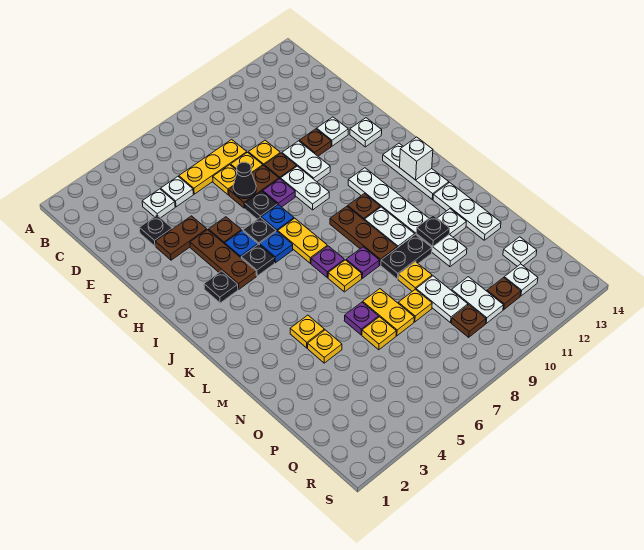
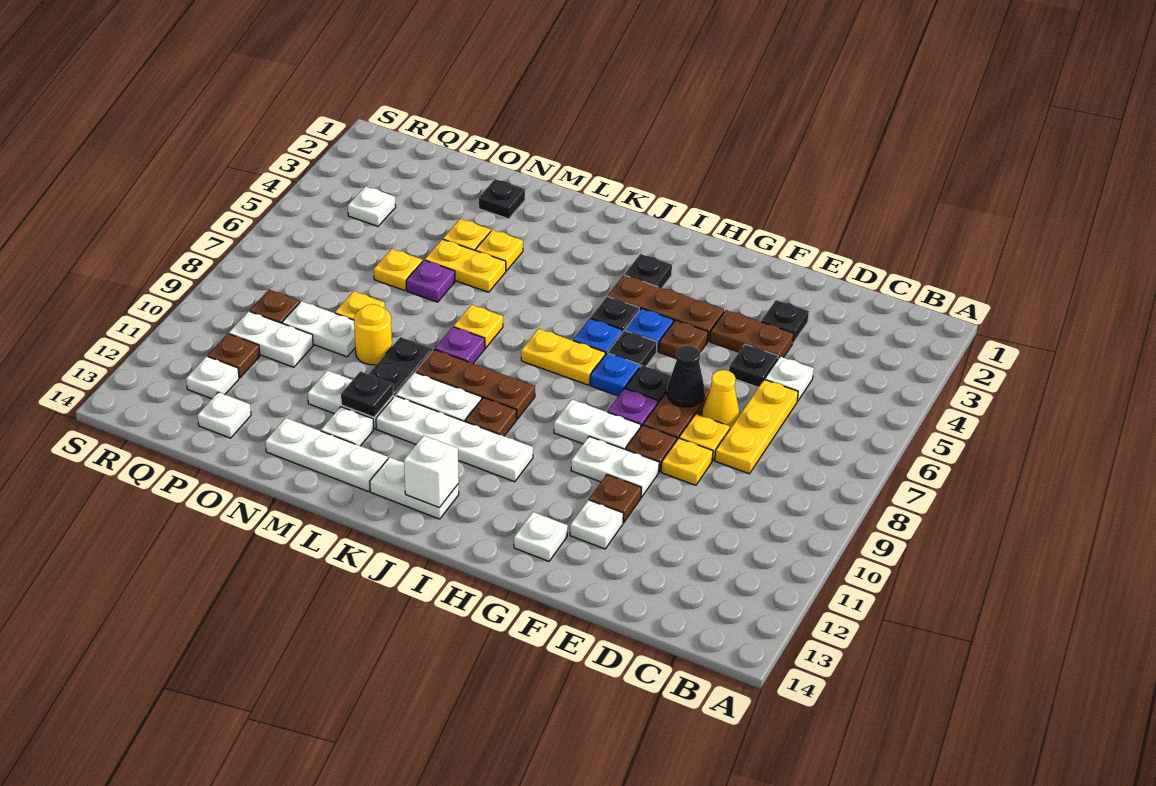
white 1x1 plate [142,189,175,218] -> white 1x1 plate moved to [348,186,396,226]
none -> black 1x1 plate [729,344,778,387]
yellow 1x1 plate [213,165,237,195] -> yellow 1x1 cone [702,370,740,428]
brown 1x2 plate [155,216,207,260] -> brown 1x2 plate turned to [710,310,794,358]
white 1x3 plate [383,143,449,199] -> white 1x2 plate [370,457,459,519]
purple 1x1 plate [311,246,344,277] -> none
none -> black 1x1 plate [479,179,525,219]
yellow 1x2 plate [363,289,414,336] -> yellow 1x2 plate moved to [425,239,506,292]
yellow 1x1 plate [398,262,432,291] -> yellow 1x1 round brick [354,304,392,365]

